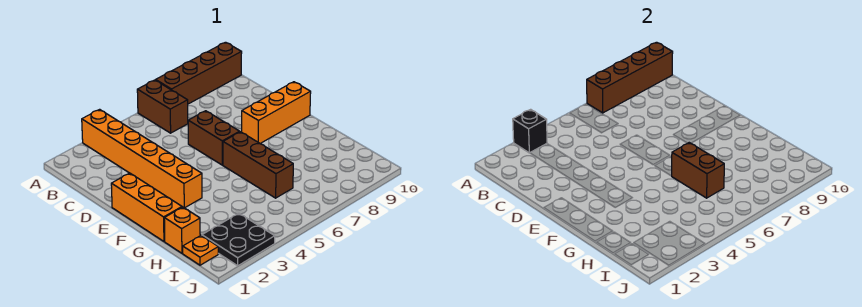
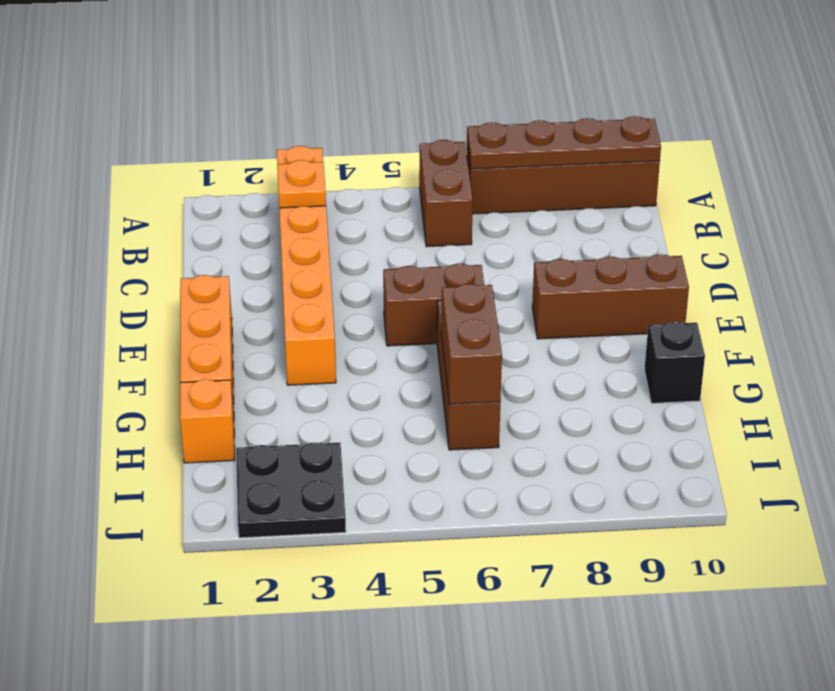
black 1x1 brick [513,109,547,153] -> black 1x1 brick moved to [644,322,705,403]
brown 1x4 brick [587,42,673,113] -> brown 1x4 plate [467,116,661,169]
brown 1x2 brick [188,111,240,165] -> brown 1x2 brick turned to [383,264,484,346]
orange 1x3 brick [242,82,311,144] -> brown 1x3 brick [532,254,689,339]
orange 1x1 plate [183,235,218,265] -> orange 1x1 plate moved to [277,160,326,208]

